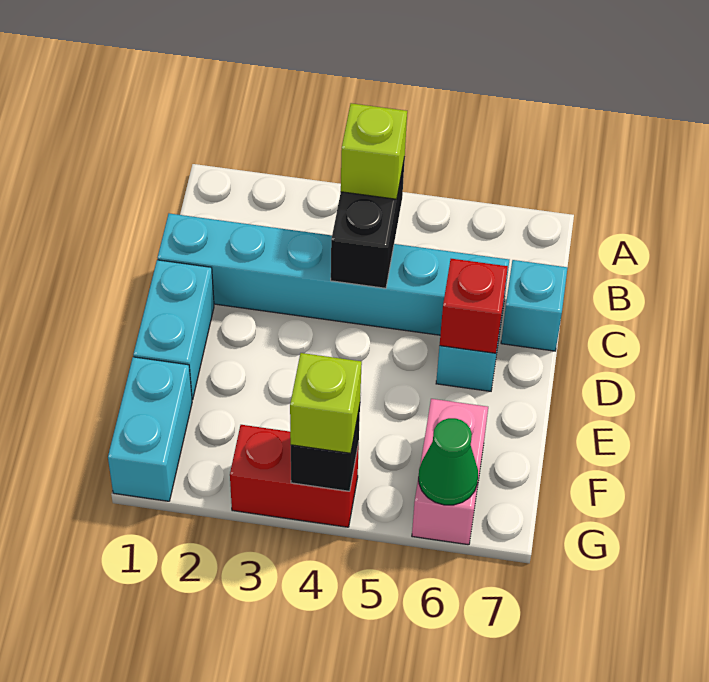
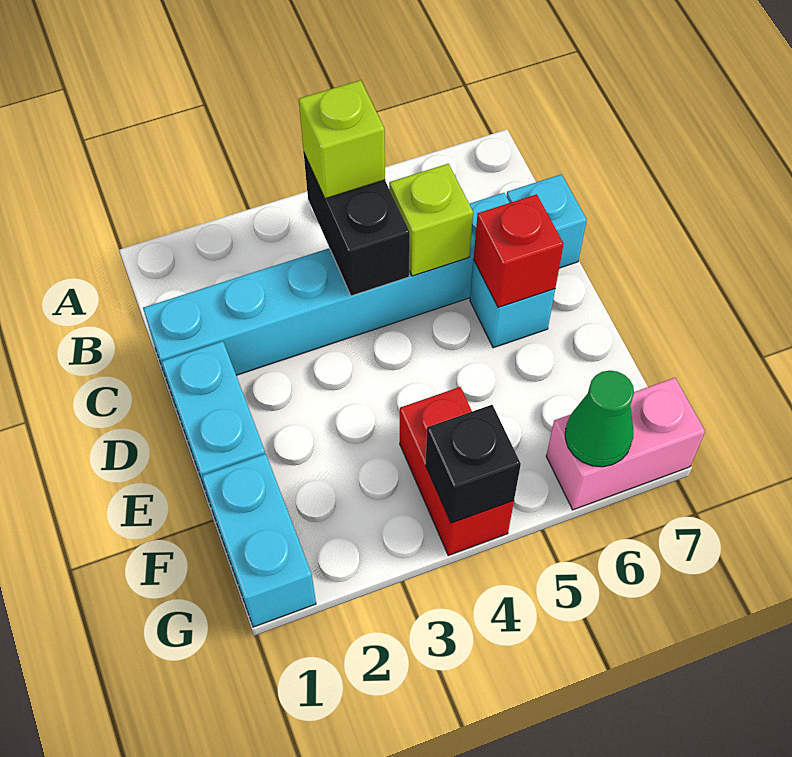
pink 1x2 brick [412,399,488,545] -> pink 1x2 brick turned to [546,378,705,510]
red 1x2 brick [230,425,359,527] -> red 1x2 brick turned to [400,387,514,555]
lime 1x1 brick [290,353,362,453] -> lime 1x1 brick moved to [389,164,473,276]

